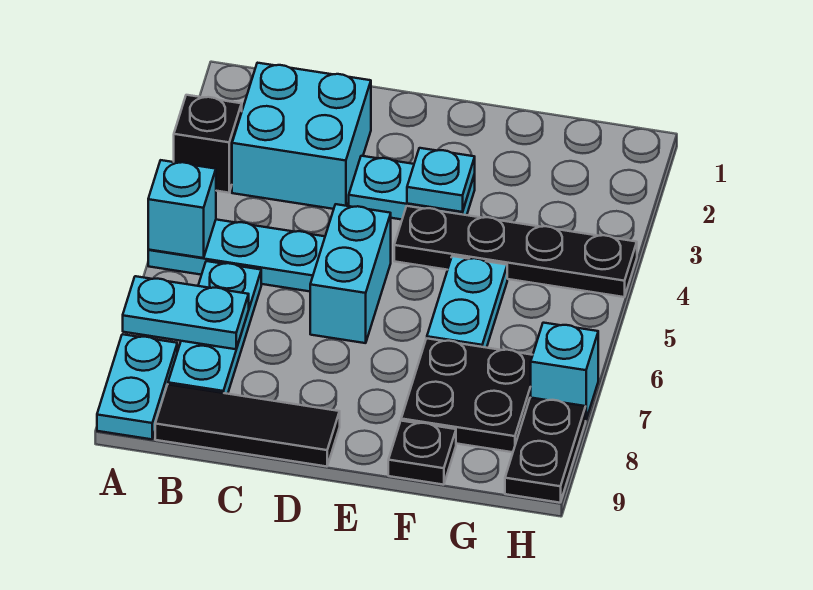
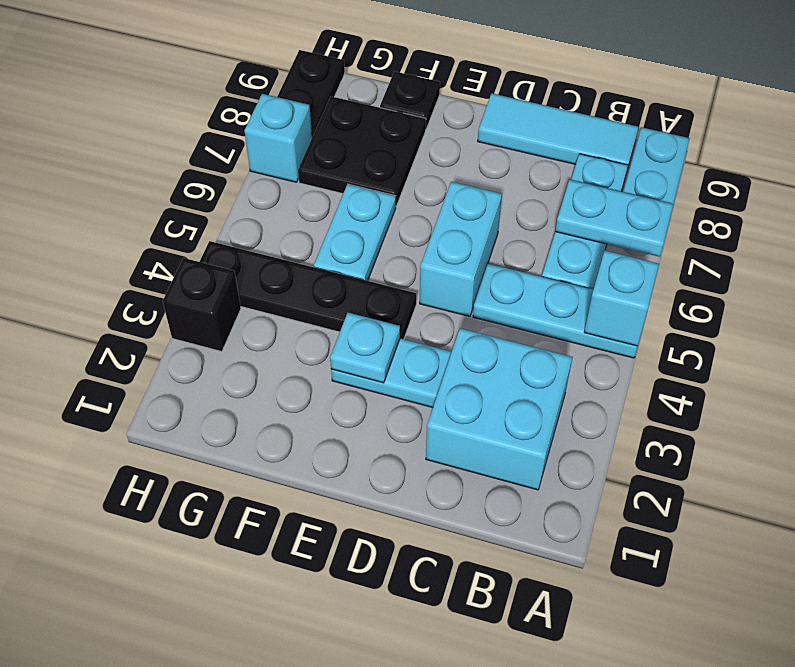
black 1x1 brick [174,95,242,193] -> black 1x1 brick moved to [163,258,241,352]
black 1x3 tile [155,385,340,467] -> cyan 1x3 tile [478,93,639,170]

